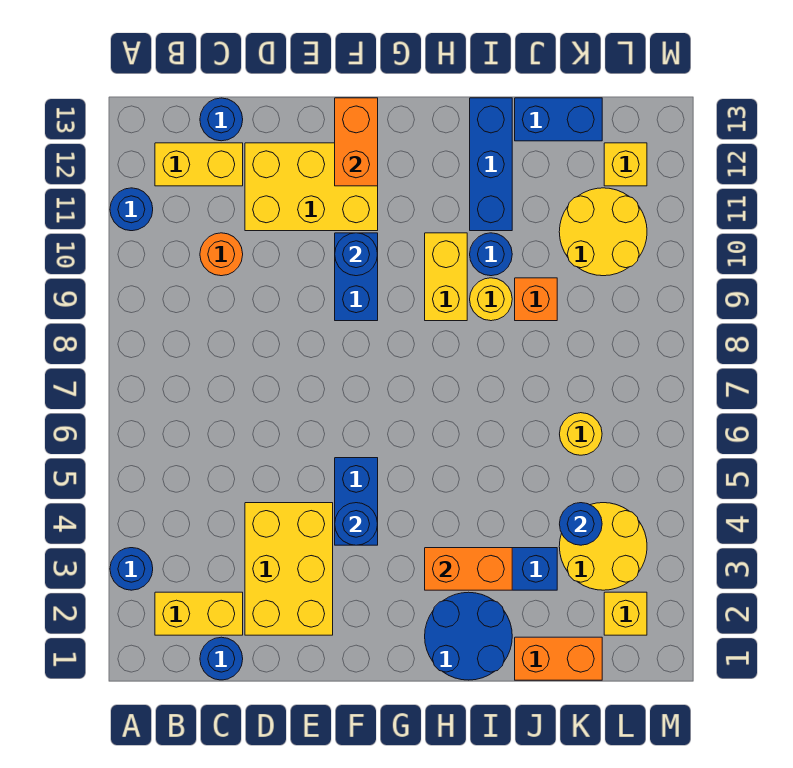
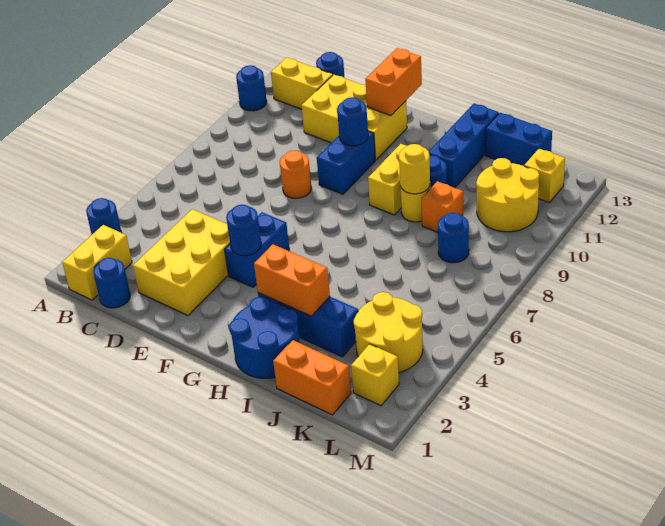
yellow 1x2 brick [155,592,243,635] -> yellow 1x2 brick turned to [62,225,132,300]
orange 1x1 round brick [200,233,243,276] -> orange 1x1 round brick moved to [280,150,311,198]
blue 1x1 round brick [560,503,602,545] -> blue 1x1 round brick moved to [438,213,469,263]
yellow 1x1 round brick [560,413,602,455] -> yellow 1x1 round brick moved to [399,144,430,194]

